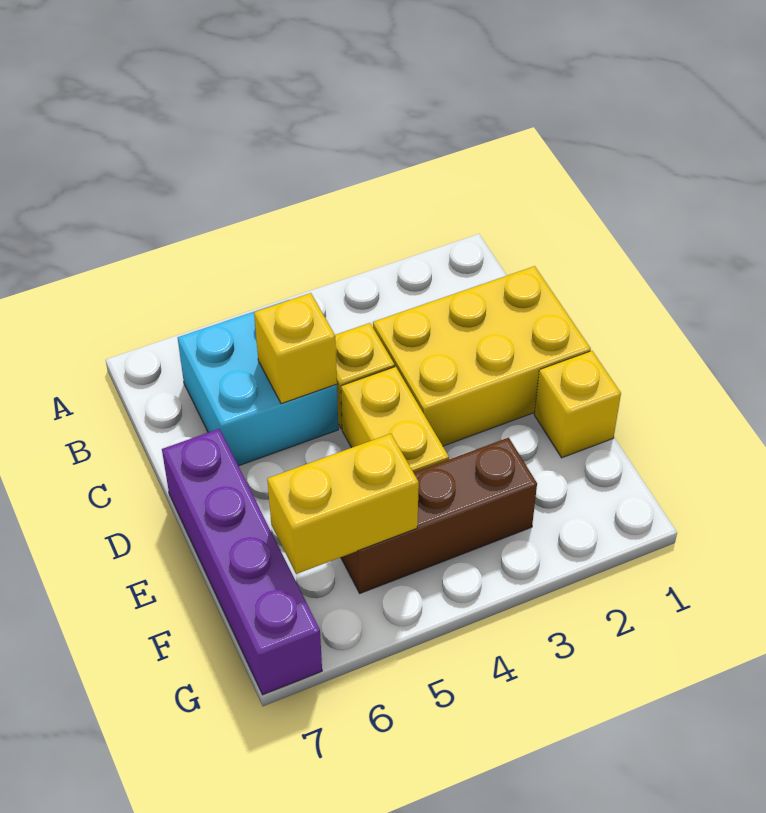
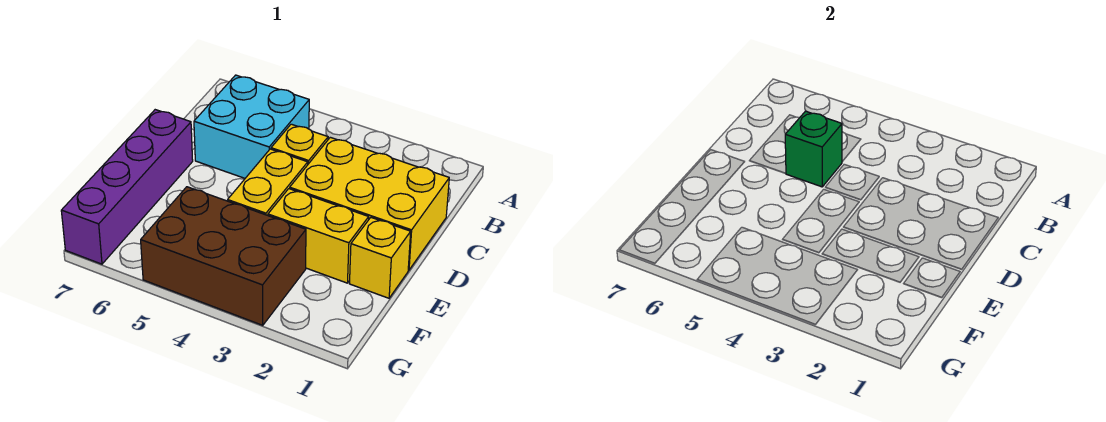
yellow 1x1 brick [254,293,337,404] -> green 1x1 brick [785,111,842,187]
brown 1x3 brick [341,438,537,593] -> brown 2x3 brick [141,187,306,325]
yellow 1x2 brick [267,434,419,574] -> yellow 1x2 brick moved to [268,189,369,283]

